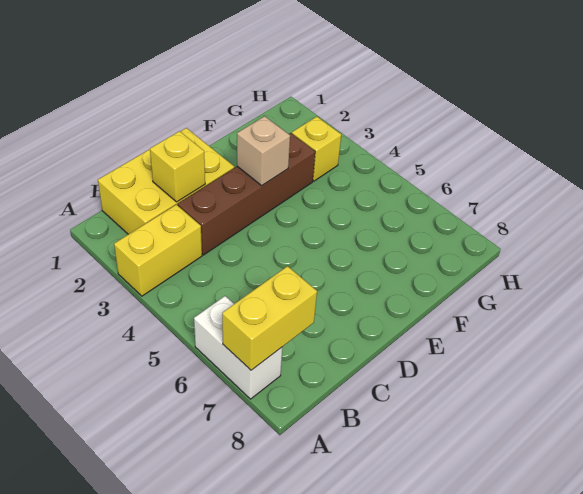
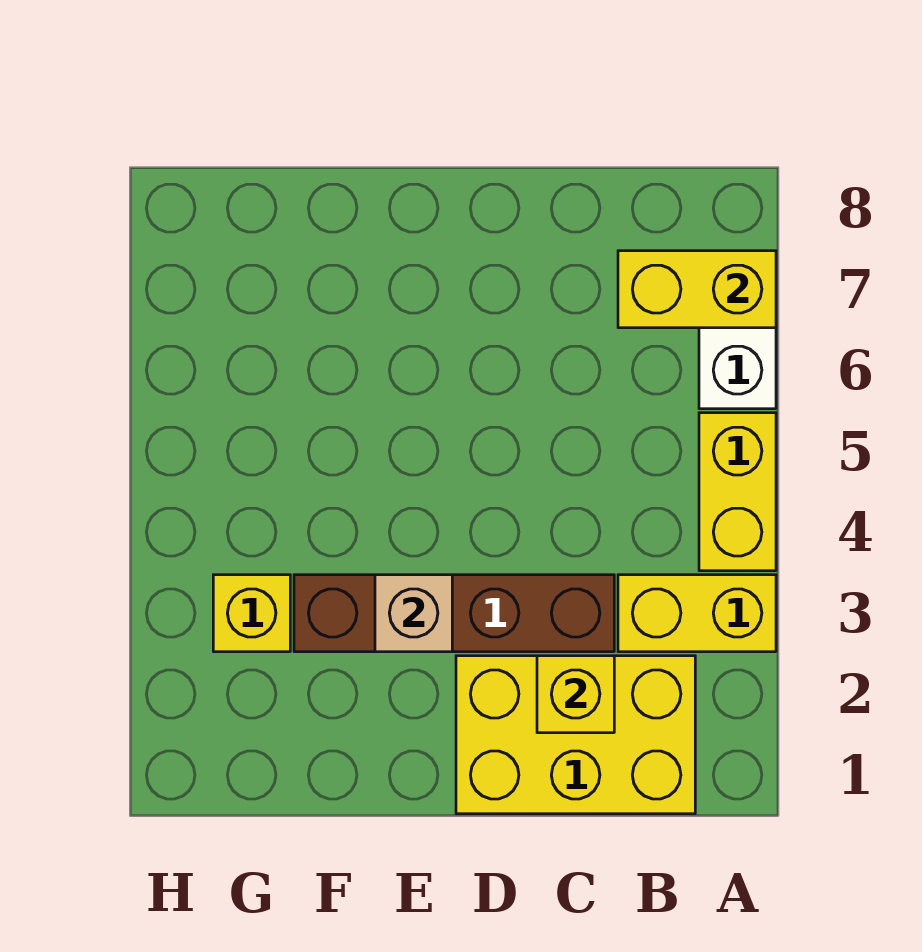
none -> yellow 1x2 brick [699,413,776,571]

